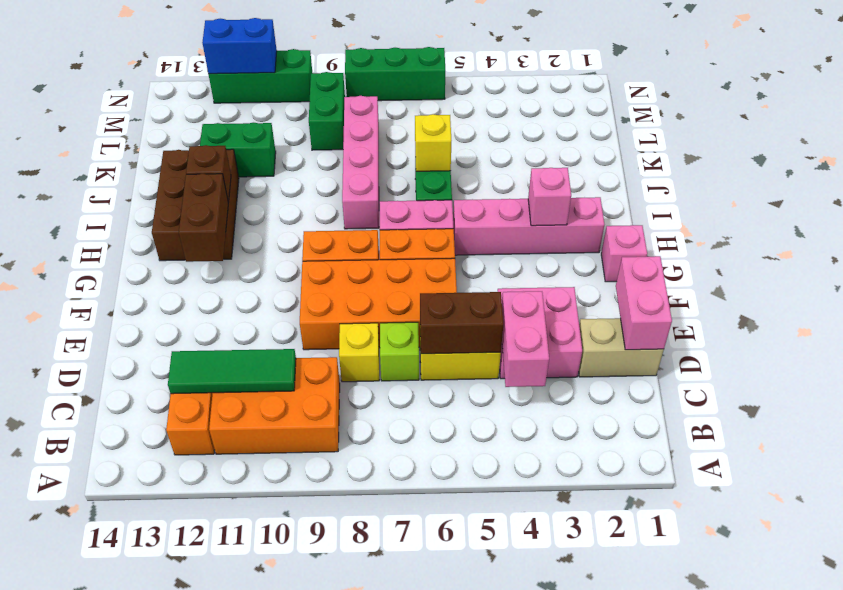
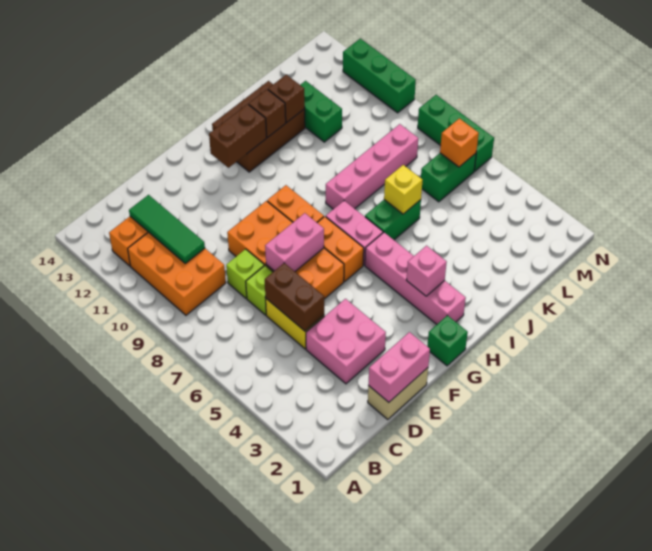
pink 1x2 brick [502,291,549,387] -> pink 1x2 brick moved to [265,213,324,271]
tan 1x2 brick [579,318,664,377] -> tan 1x2 brick turned to [368,368,428,419]
yellow 1x1 brick [339,323,379,382] -> lime 1x1 brick [226,249,264,298]
pink 1x1 brick [601,225,647,282] -> green 1x1 brick [427,315,468,366]
none -> brown 1x1 brick [268,75,305,123]
green 1x2 brick [309,72,345,150] -> green 1x2 brick moved to [421,153,476,202]
none -> orange 1x1 brick [440,118,479,167]
blue 1x2 brick [202,18,277,74] -> none

